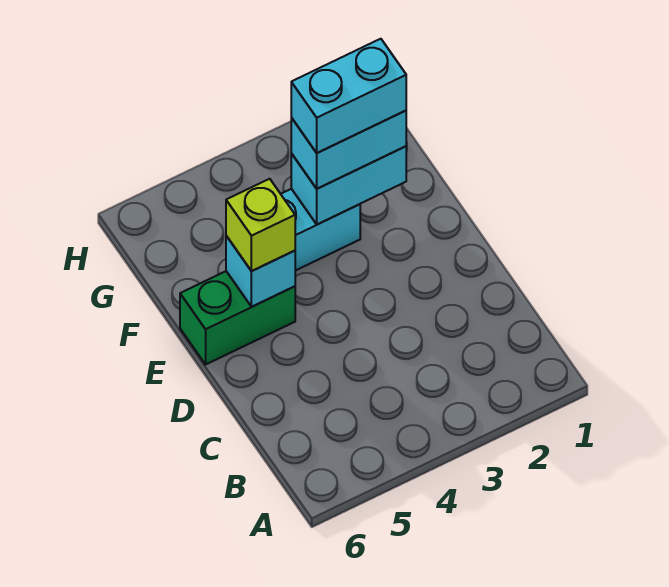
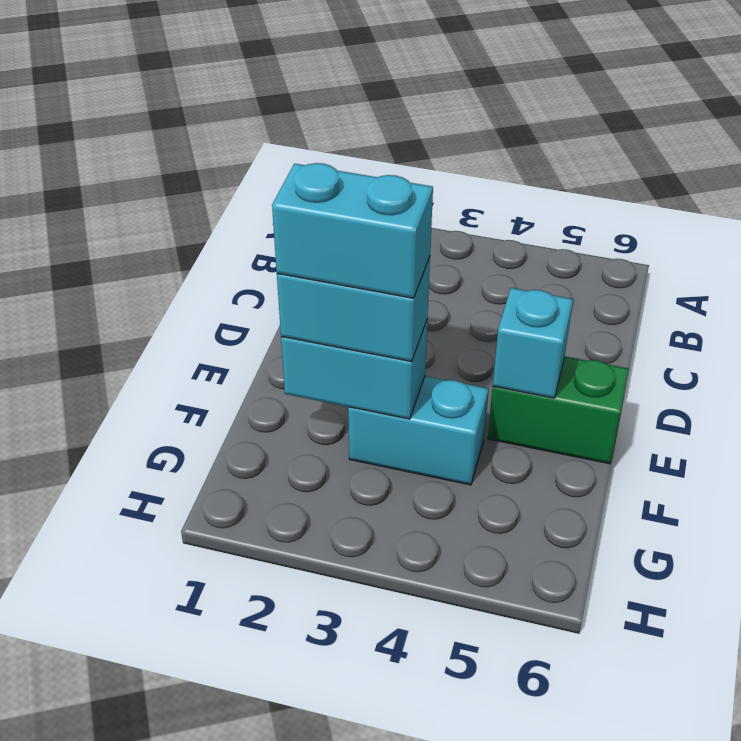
lime 1x1 brick [226,179,295,271] -> none

